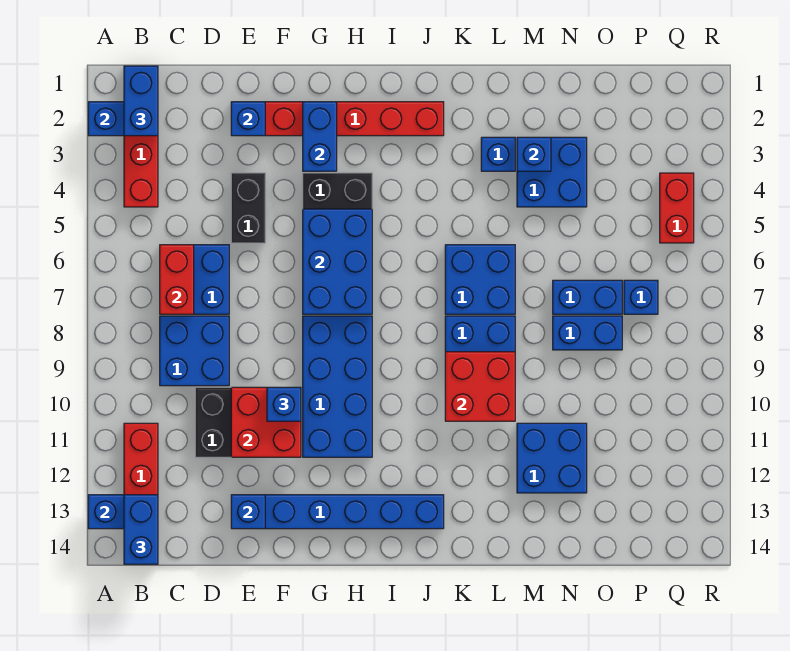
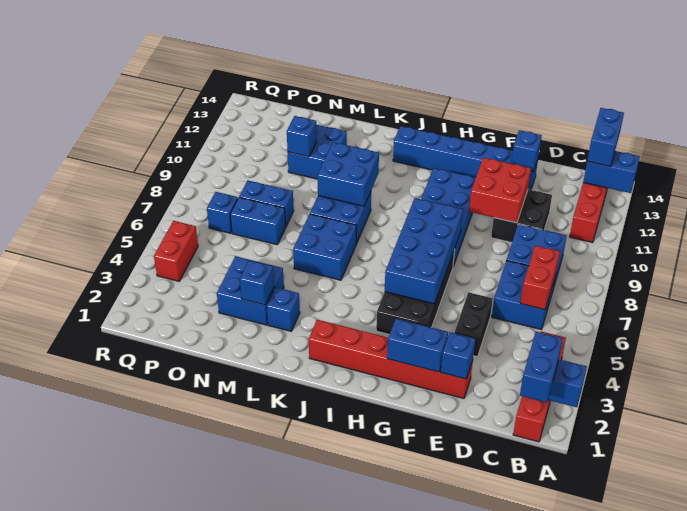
blue 1x1 brick [267,387,301,421] -> blue 1x1 brick moved to [287,116,317,157]
blue 1x2 brick [303,102,337,171] -> blue 1x2 brick turned to [387,319,448,372]
blue 2x3 brick [303,209,372,314] -> blue 2x4 brick [385,198,463,304]
red 2x2 brick [445,352,515,421] -> blue 2x2 brick [318,142,379,206]

